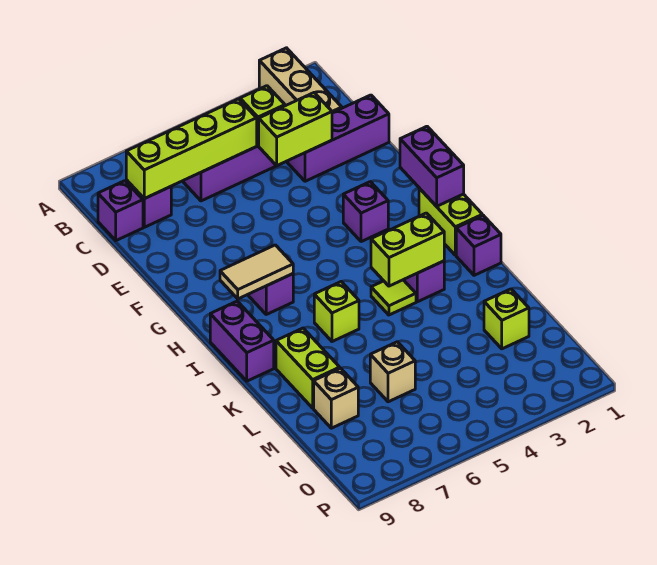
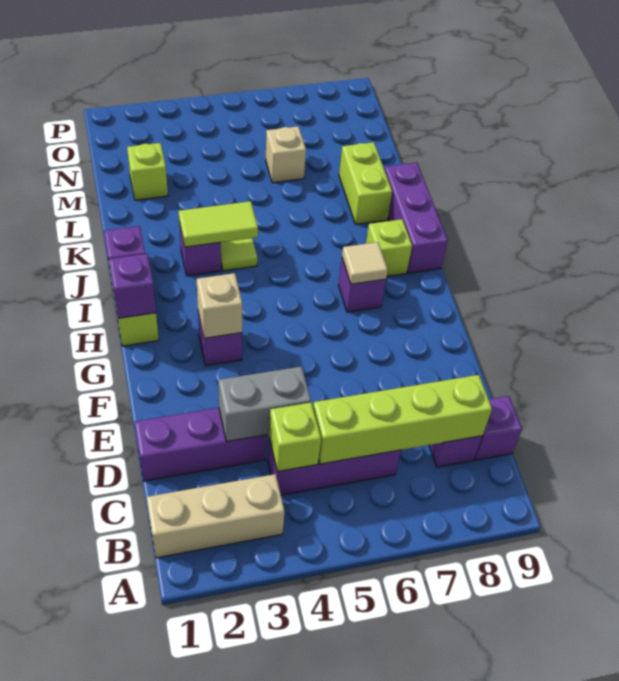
tan 1x3 brick [259,48,342,113] -> tan 1x3 brick turned to [146,474,285,558]
lime 1x2 brick [259,93,332,165] -> grey 1x2 brick [218,366,311,442]
purple 1x2 brick [400,126,464,206] -> purple 1x1 brick [109,254,156,318]
tan 1x2 tile [220,245,293,299] -> tan 1x1 tile [342,242,388,284]
purple 1x2 brick [210,301,274,381] -> purple 1x3 brick [385,163,448,273]
lime 1x2 brick [371,213,444,286] -> lime 1x2 tile [179,201,258,247]
lime 1x1 brick [314,282,359,342] -> lime 1x1 brick moved to [366,219,412,276]
tan 1x1 brick [314,368,358,428] -> tan 1x1 brick moved to [197,273,242,338]

